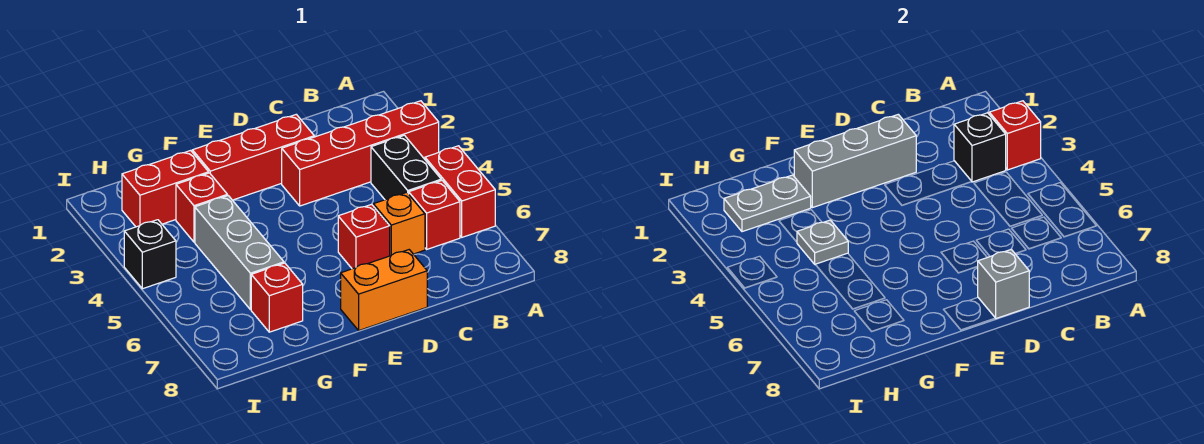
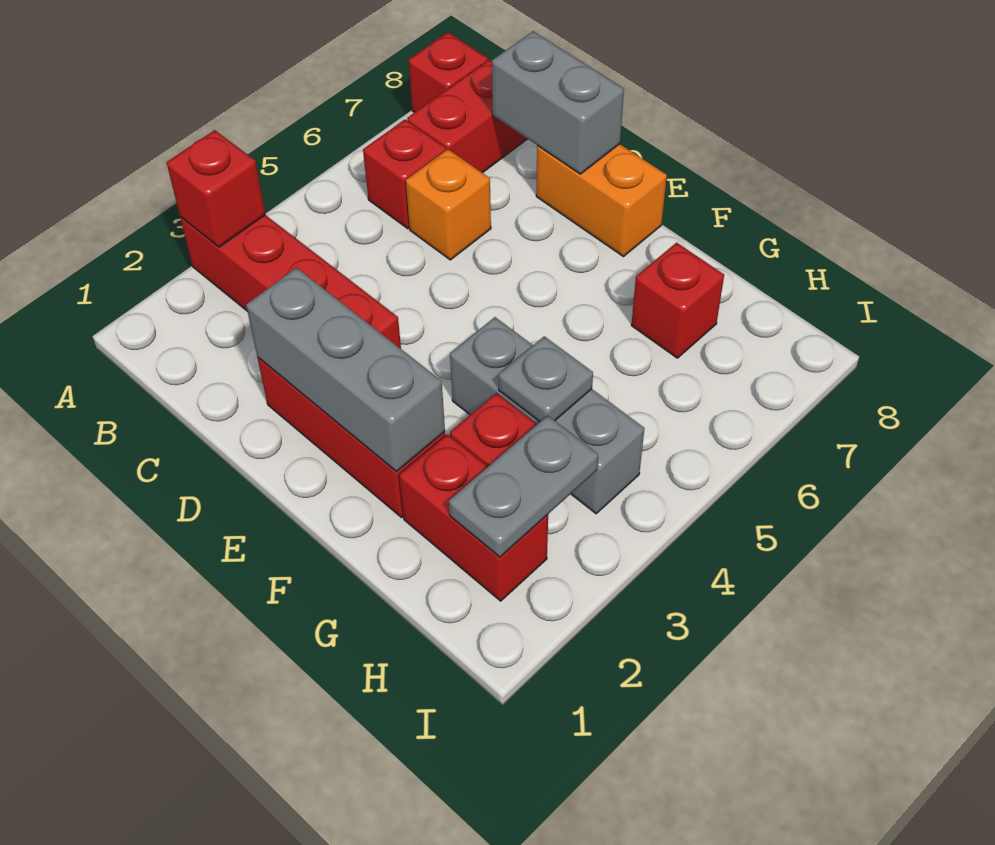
red 1x2 brick [425,146,495,237] -> red 1x2 brick moved to [407,59,527,173]
black 1x1 brick [954,113,1006,182] -> none
black 1x2 brick [371,135,441,200] -> none
red 1x1 brick [338,204,390,269] -> red 1x1 brick moved to [409,32,488,112]
grey 1x1 brick [977,250,1029,318] -> grey 1x2 brick [492,31,624,174]
grey 1x2 plate [724,175,811,232] -> grey 1x2 plate turned to [449,415,598,557]
grey 1x3 brick [195,196,284,310] -> grey 1x3 brick turned to [450,317,644,514]
black 1x1 brick [124,220,176,289] -> none

